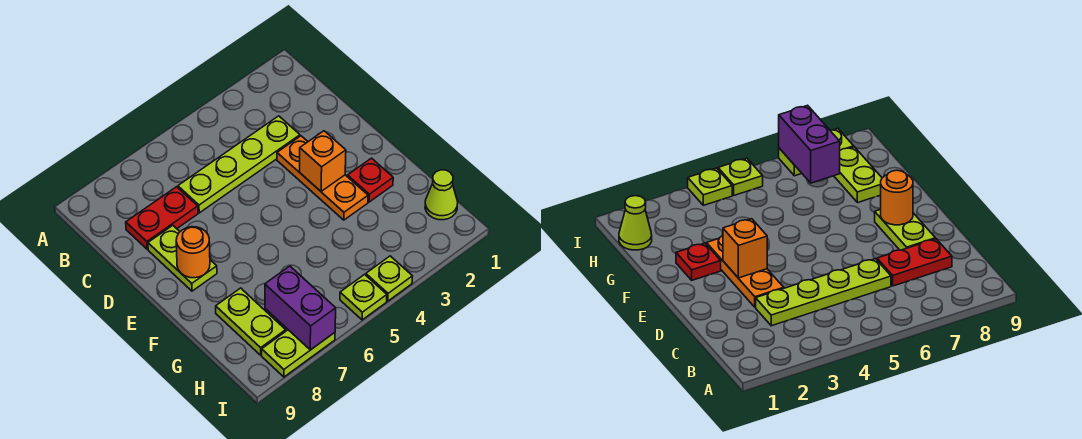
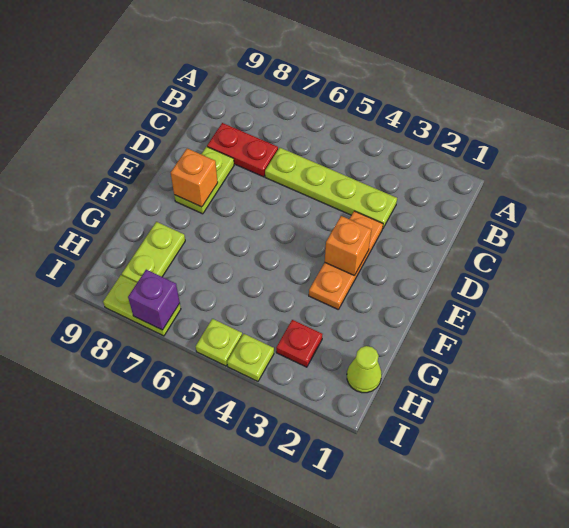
orange 1x1 round brick [176,227,210,278] -> orange 1x1 brick [171,148,218,207]
red 1x1 plate [348,158,393,202] -> red 1x1 plate moved to [276,320,322,367]
purple 1x2 brick [265,266,336,350] -> purple 1x1 brick [128,270,180,330]

